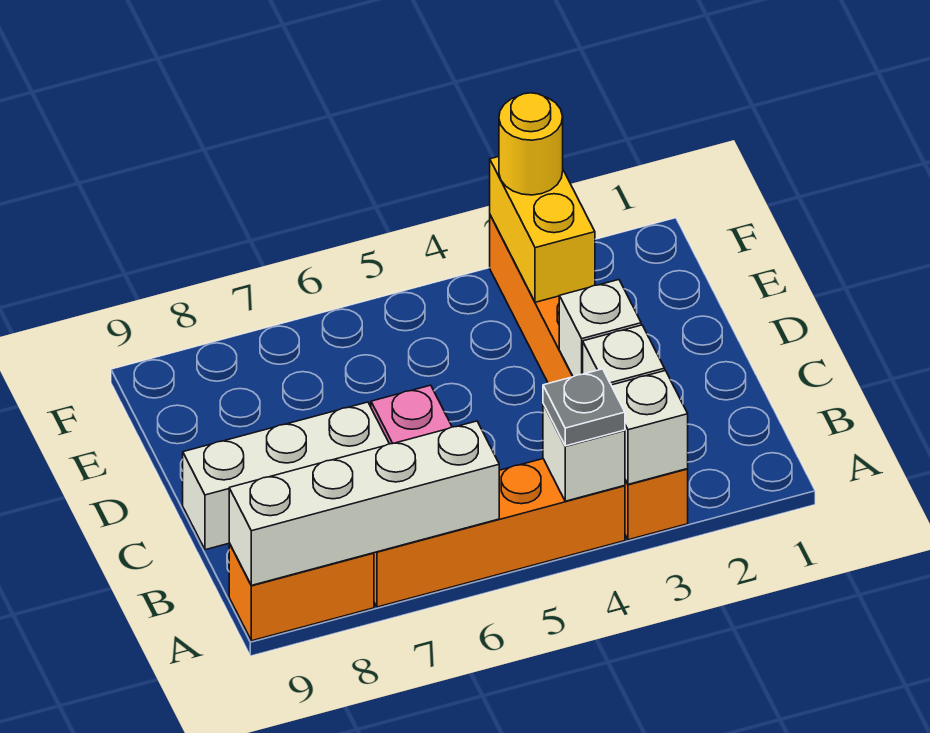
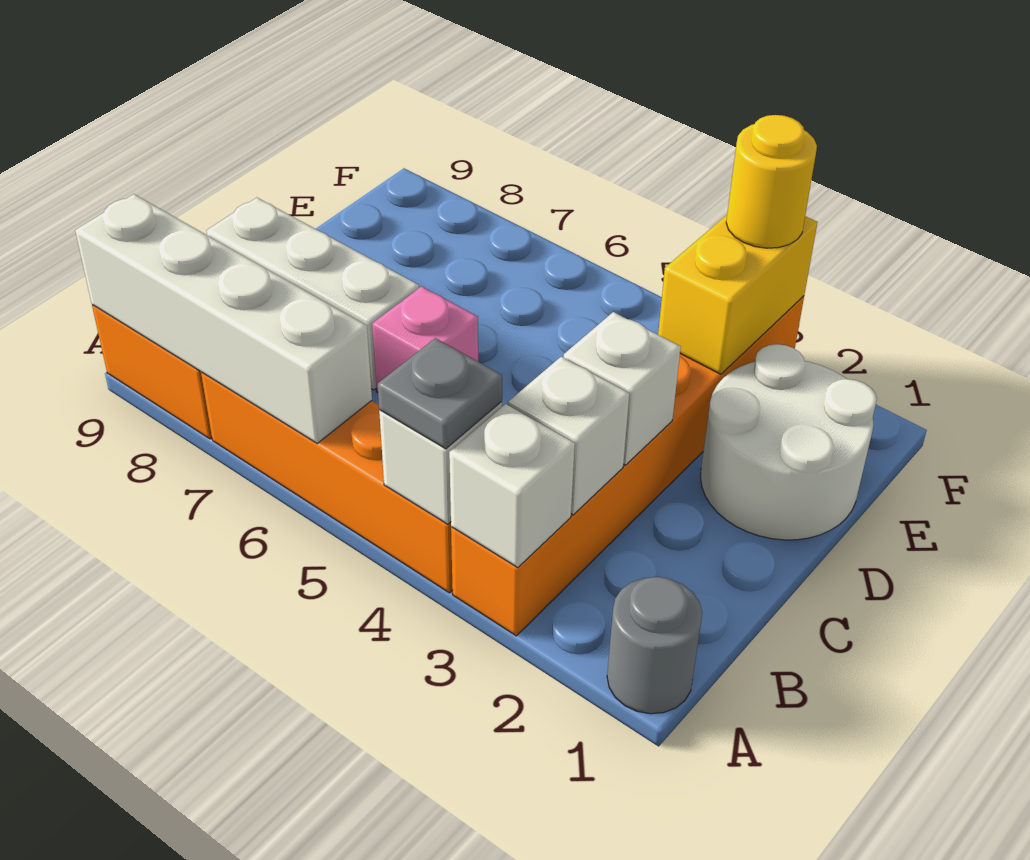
none -> grey 1x1 round brick [607,577,702,714]
none -> white 2x2 round brick [701,344,877,540]

